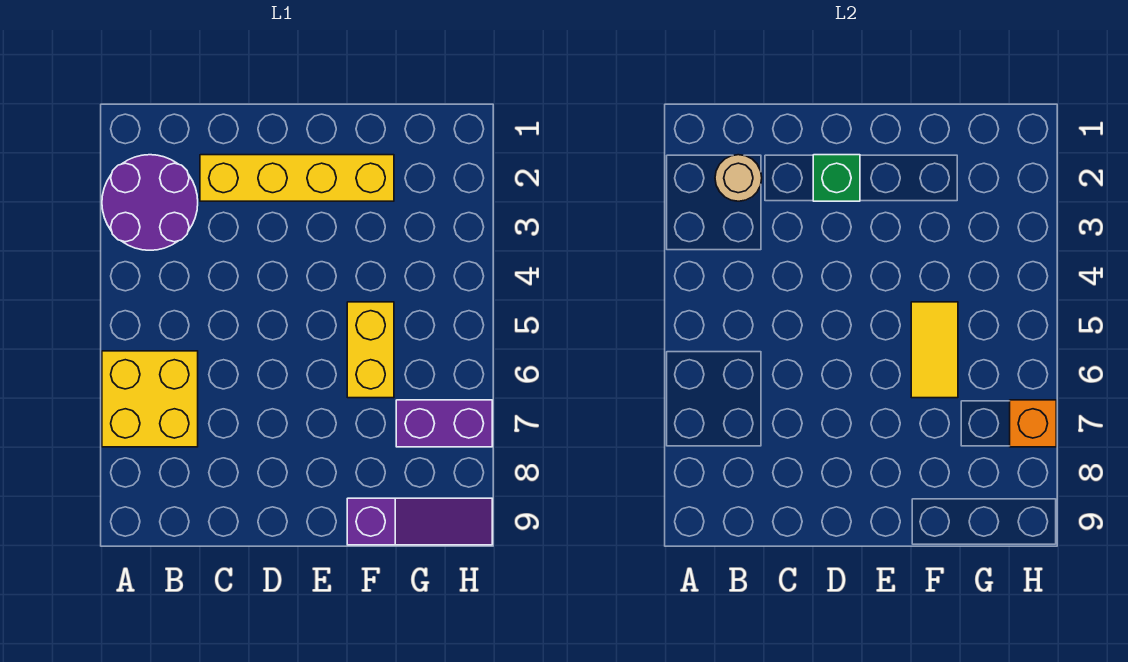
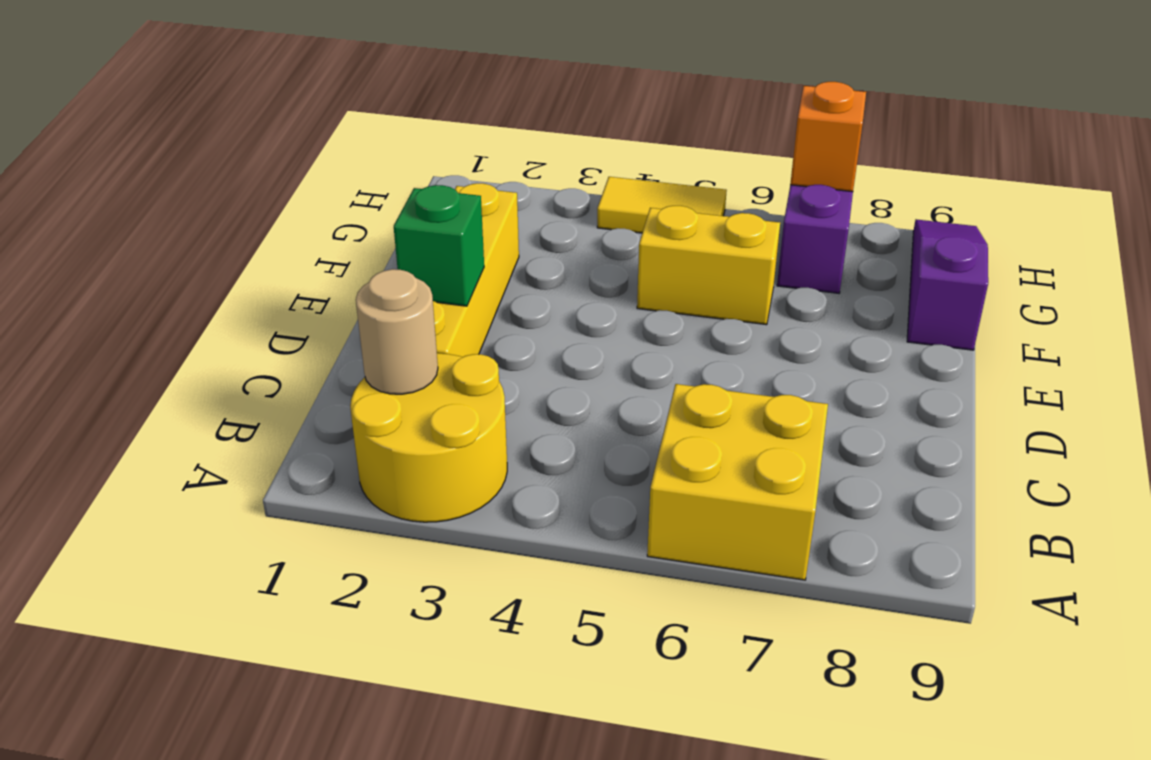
purple 2x2 round brick [102,155,198,250] -> yellow 2x2 round brick [350,353,507,522]
yellow 1x2 tile [911,302,958,398] -> yellow 1x2 tile moved to [597,177,727,233]

